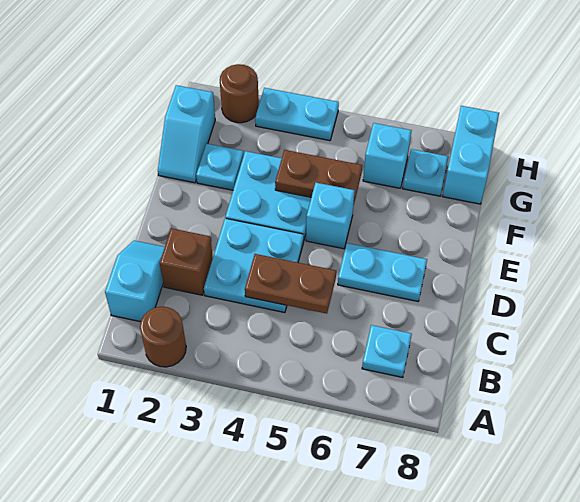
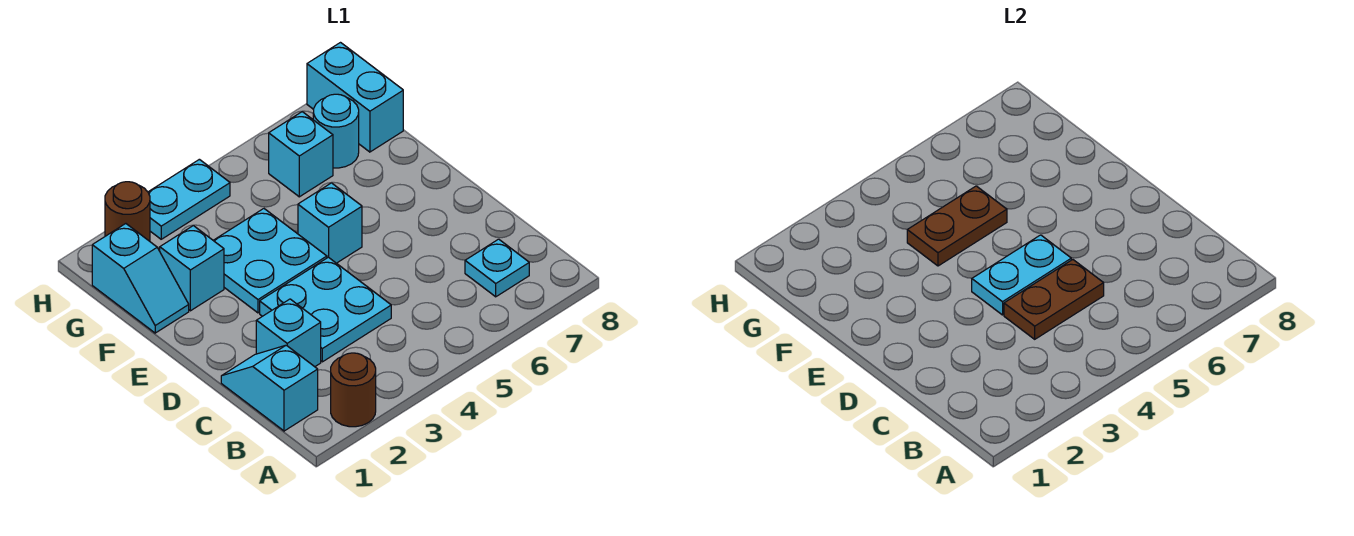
brown 1x1 brick [160,228,213,295] -> cyan 1x1 brick [256,299,321,367]
cyan 1x2 plate [338,243,427,301] -> cyan 1x2 plate moved to [972,235,1071,315]
cyan 1x1 plate [196,144,244,190] -> cyan 1x1 brick [160,226,224,311]
cyan 1x1 plate [403,149,448,196] -> cyan 1x1 round brick [313,94,359,168]

